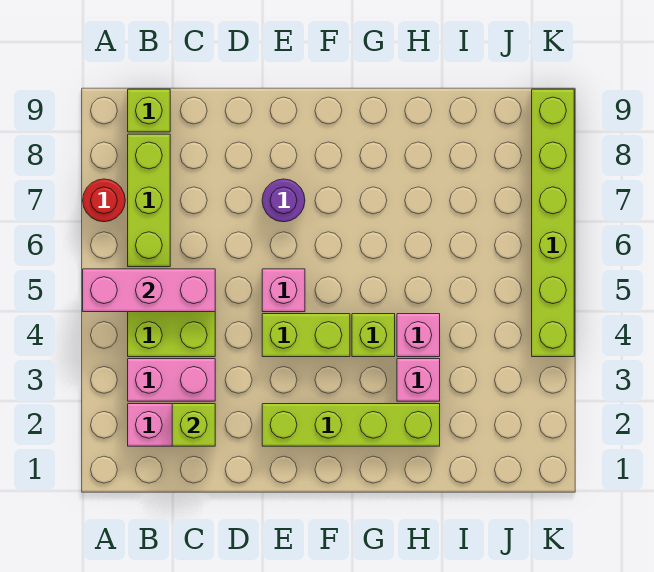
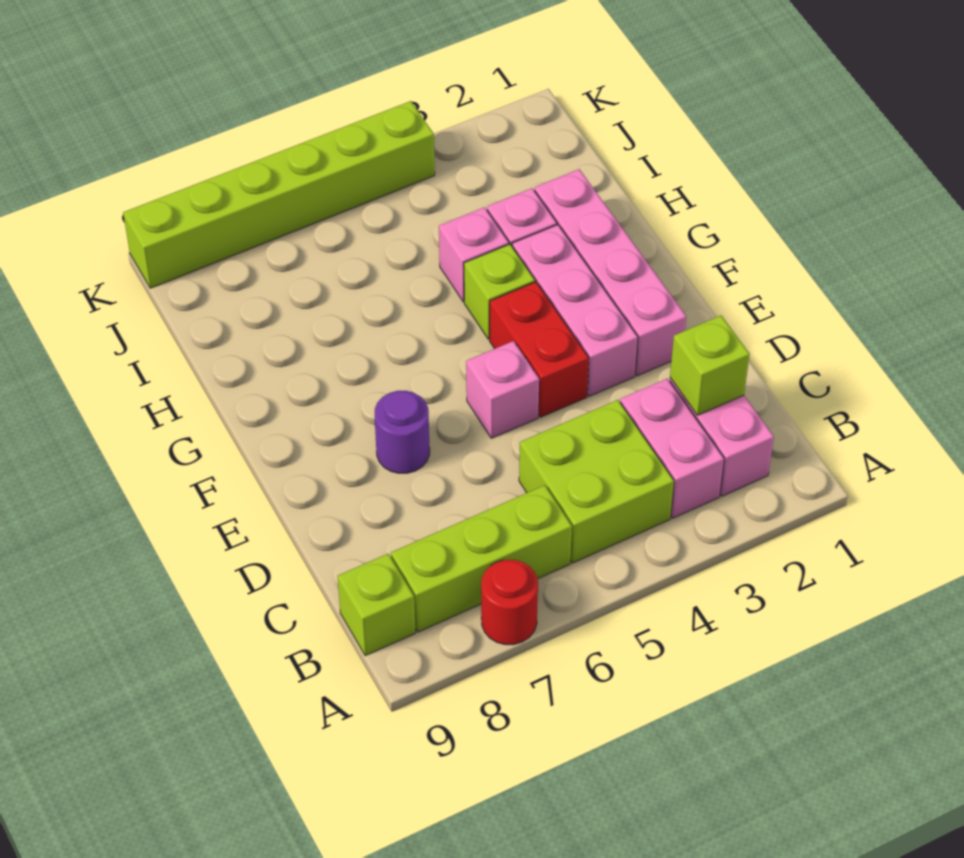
pink 1x3 brick [83,269,215,312] -> pink 1x3 brick moved to [512,225,638,396]
lime 1x4 brick [262,404,440,446] -> pink 1x4 brick [534,169,686,376]
lime 1x2 brick [262,314,350,357] -> red 1x2 brick [490,282,589,417]

